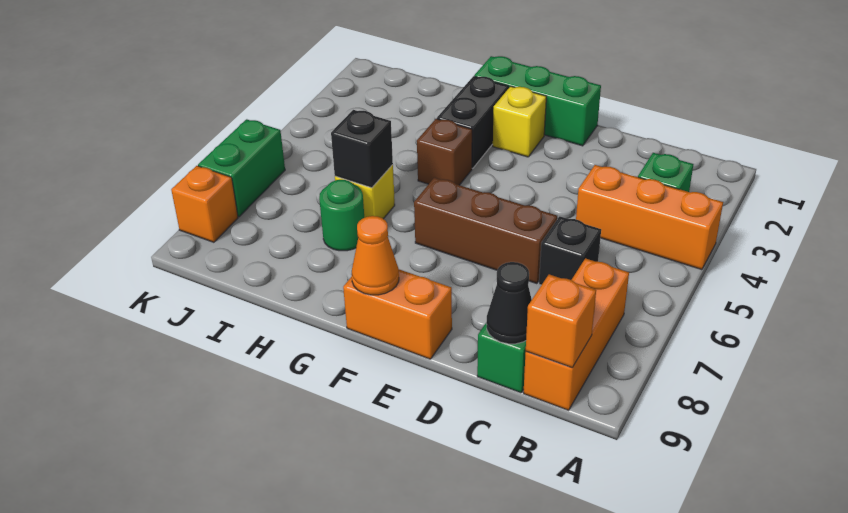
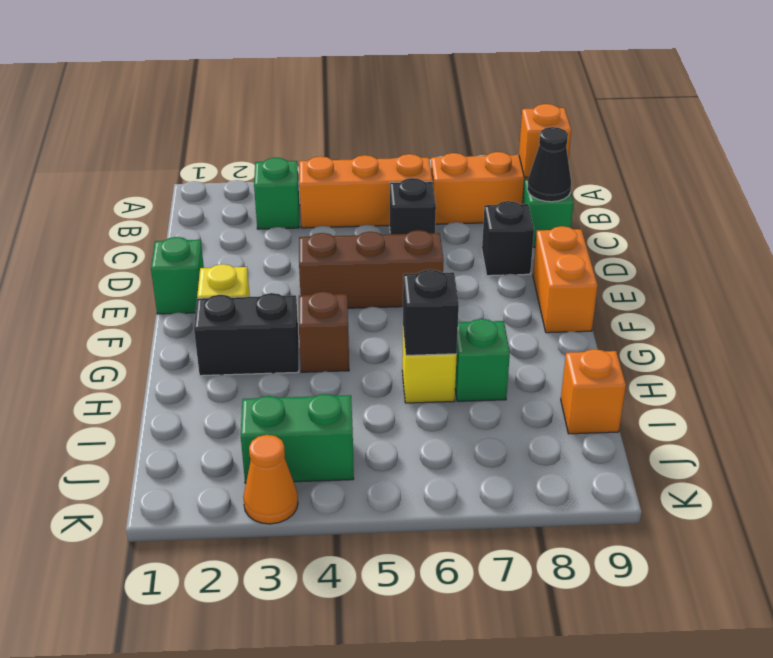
orange 1x3 brick [576,165,723,270] -> orange 1x3 brick turned to [299,154,432,228]
brown 1x3 brick [414,178,557,284] -> brown 1x3 brick turned to [299,230,443,308]
none -> black 1x1 brick [482,201,534,276]
green 1x3 brick [474,56,601,146] -> green 1x1 brick [151,237,204,314]
orange 1x1 cone [352,216,399,295] -> orange 1x1 cone moved to [243,435,298,524]
green 1x1 round brick [319,180,364,251] -> green 1x1 brick [455,319,510,401]
green 1x2 brick [198,119,285,217] -> green 1x2 brick moved to [241,394,354,483]
orange 1x1 brick [171,166,238,242] -> orange 1x1 brick moved to [561,349,626,434]

